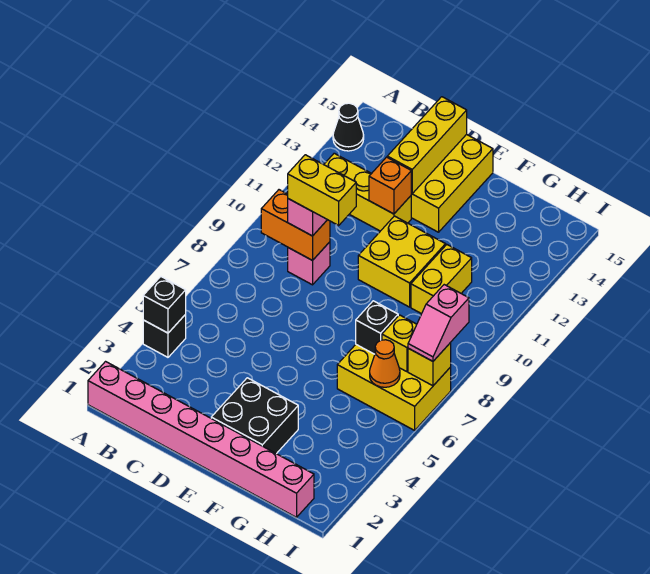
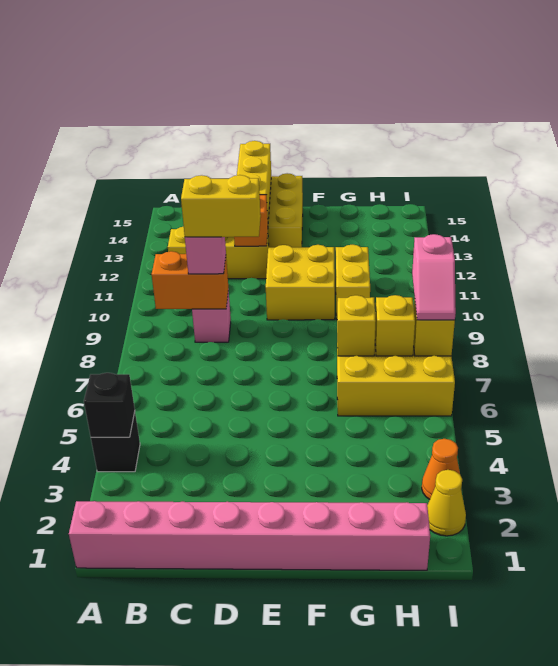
black 1x1 cone [333,103,364,151] -> none
black 2x2 brick [211,378,298,454] -> none
black 1x1 brick [356,301,398,354] -> yellow 1x1 brick [337,295,376,356]
orange 1x1 cone [370,340,400,387] -> orange 1x1 cone moved to [422,439,460,499]
none -> yellow 1x1 cone [427,470,466,536]

